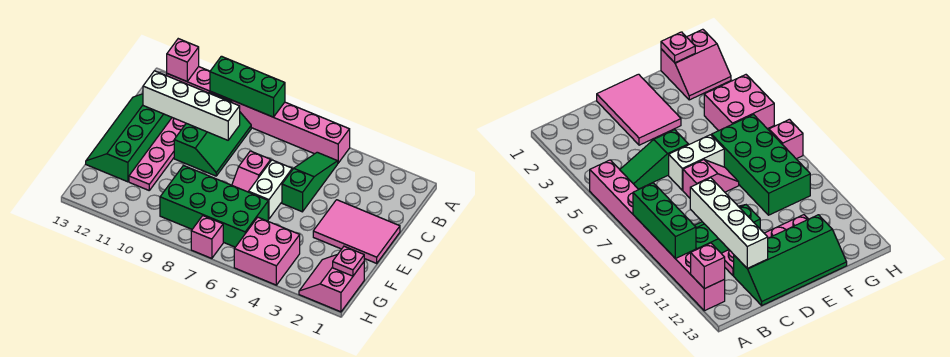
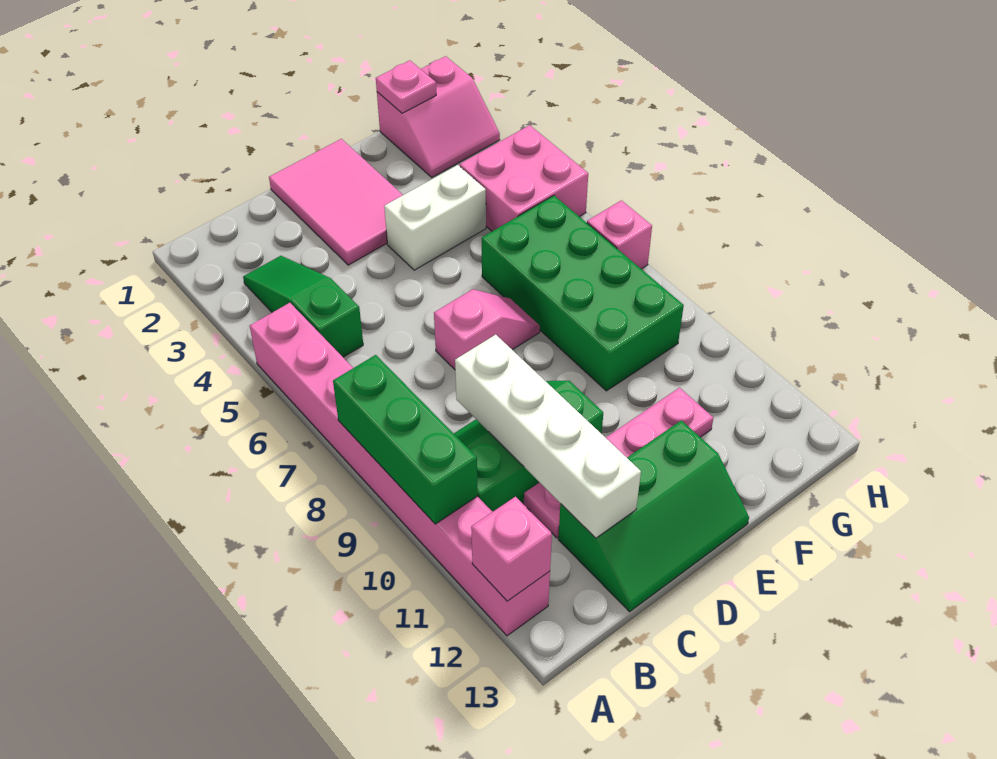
green 1x3 slope [282,152,338,212] -> green 1x3 slope turned to [243,256,363,357]
green 2x4 slope [86,94,172,182] -> green 2x3 slope [558,420,749,612]
white 1x2 brick [249,160,292,219] -> white 1x2 brick moved to [384,165,486,270]

